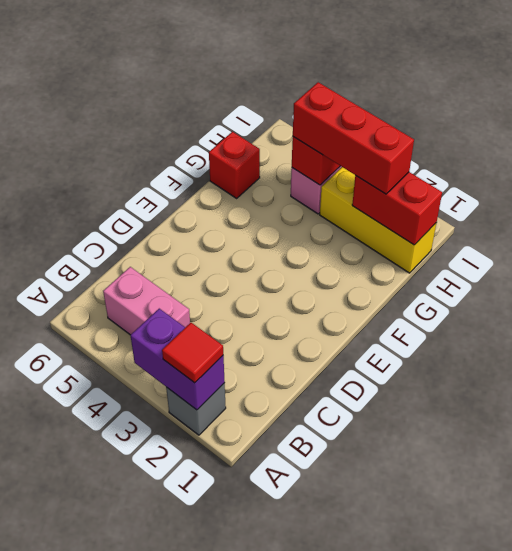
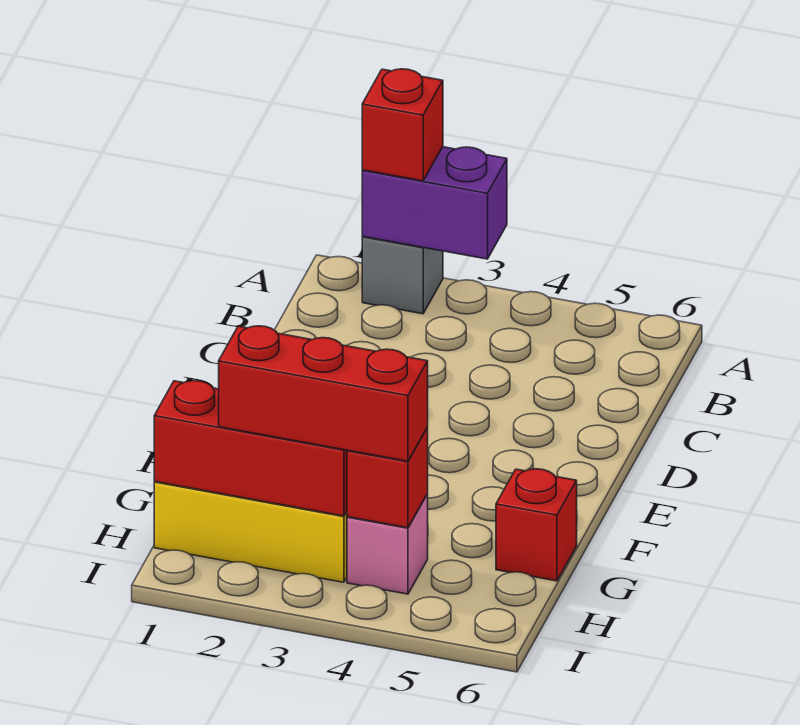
red 1x1 tile [162,323,223,383] -> red 1x1 brick [362,69,443,181]
pink 1x2 brick [103,267,190,335] -> none
red 1x2 brick [352,172,442,245] -> red 1x3 brick [154,381,347,516]

